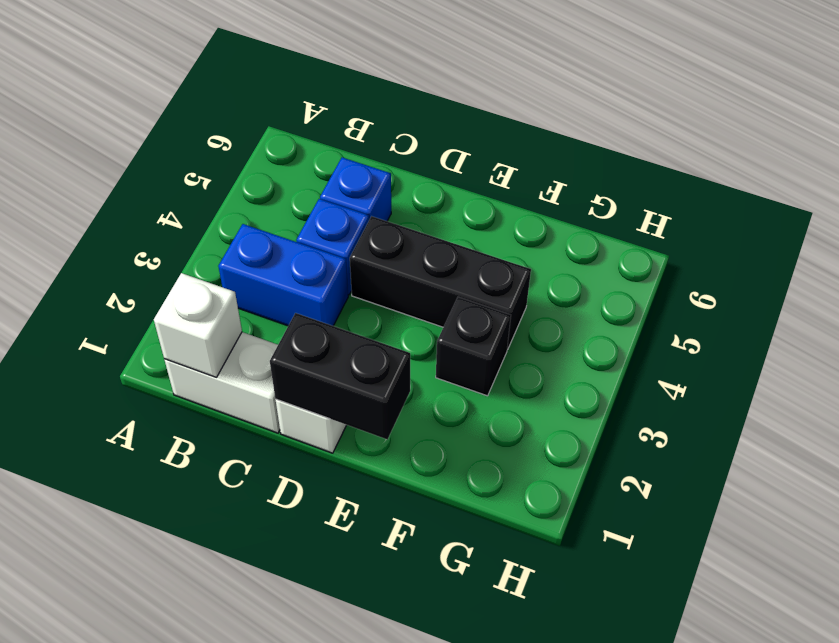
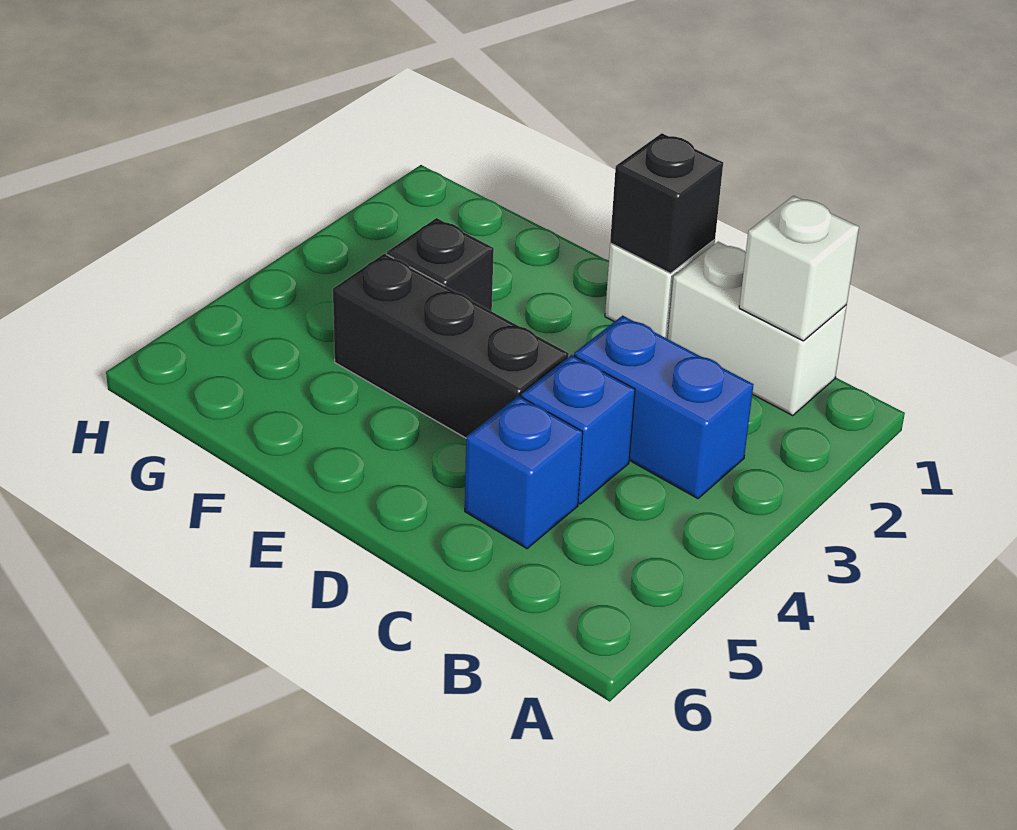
black 1x2 brick [270,313,410,439] -> black 1x1 brick [610,133,723,273]

